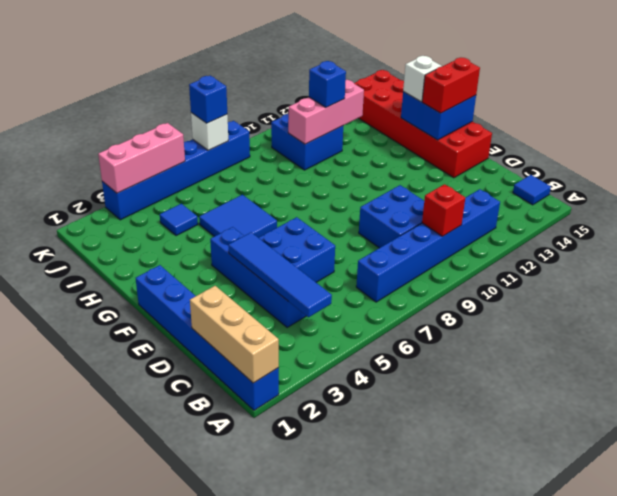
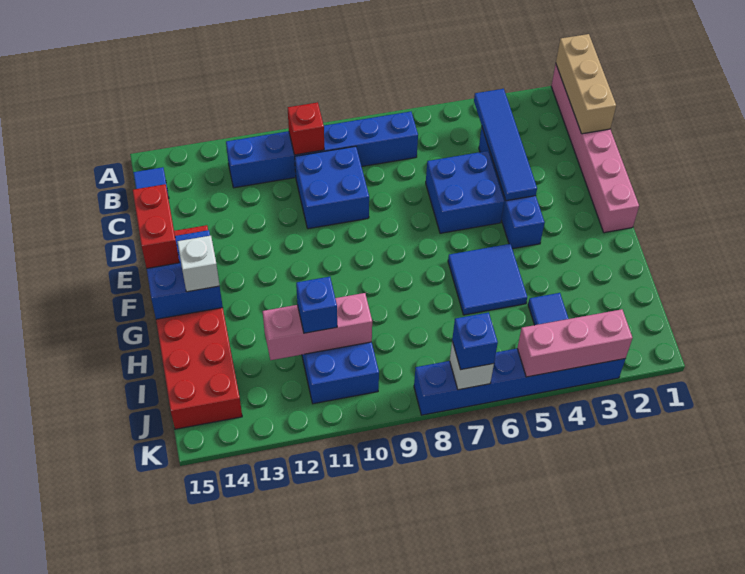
blue 1x6 brick [136,265,279,410] -> pink 1x6 brick [551,64,639,233]
red 1x2 brick [422,58,480,113] -> red 1x2 brick turned to [133,184,180,268]

